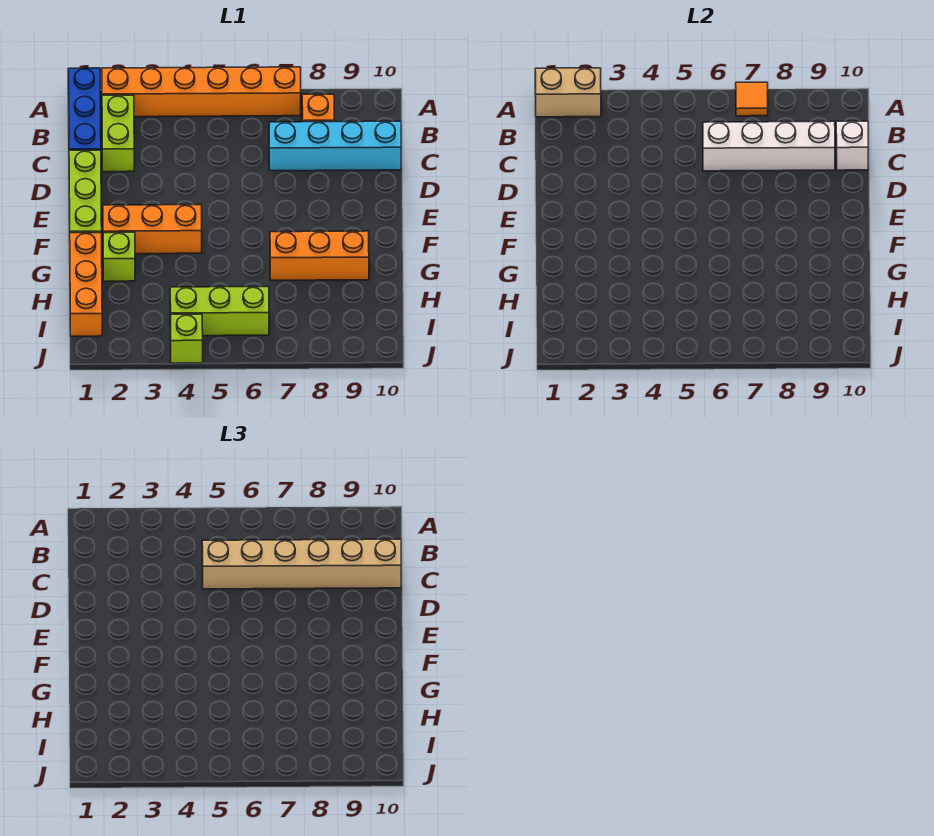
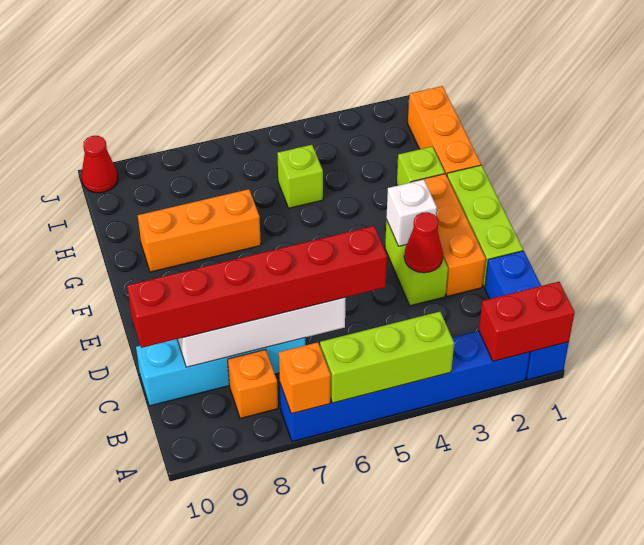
tan 1x2 brick [535,68,601,117] -> red 1x2 brick [479,282,575,361]
orange 1x6 brick [102,67,301,117] -> blue 1x6 brick [280,331,530,442]
orange 1x1 tile [736,82,768,116] -> orange 1x1 brick [279,342,331,414]
lime 1x2 brick [102,95,134,172] -> lime 1x2 brick moved to [385,220,448,306]
tan 1x6 brick [202,539,401,589] -> red 1x6 brick [127,226,387,348]
white 1x1 brick [836,121,868,170] -> white 1x1 brick moved to [386,179,437,246]
none -> red 1x1 cone [404,212,443,273]
orange 1x3 brick [103,205,202,254] -> orange 1x3 brick turned to [412,174,486,296]
lime 1x3 brick [170,287,269,336] -> lime 1x3 brick moved to [320,312,454,403]
lime 1x1 brick [171,314,203,363] -> lime 1x1 brick moved to [277,145,323,208]
none -> red 1x1 cone [82,136,118,193]

